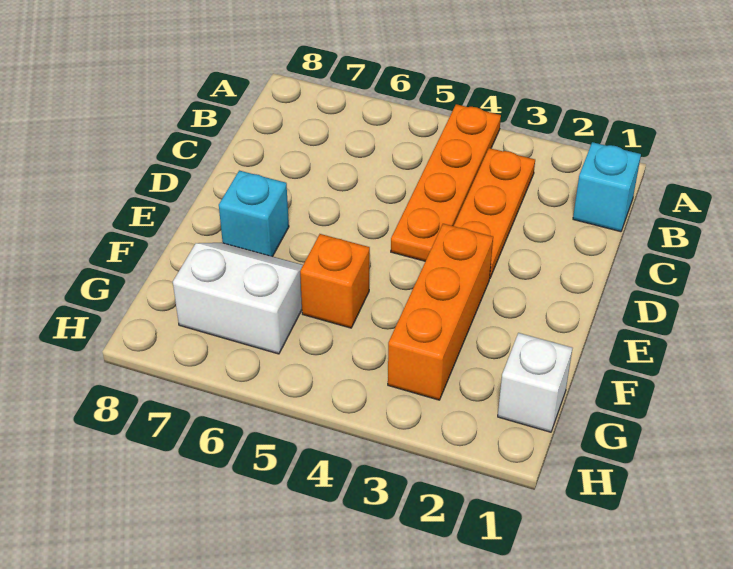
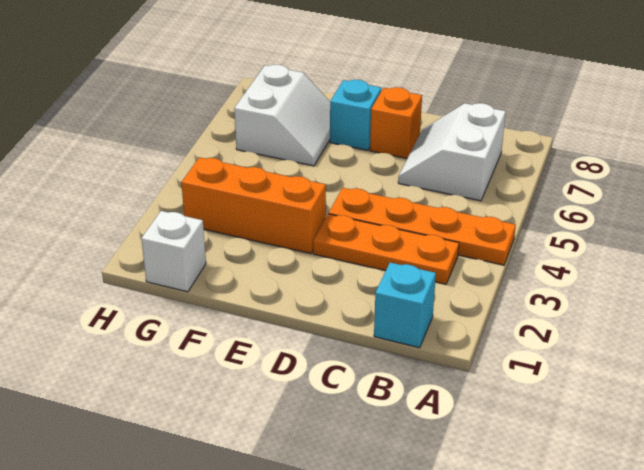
none -> white 2x2 slope [398,103,506,201]
orange 1x1 brick [300,234,370,328] -> orange 1x1 brick moved to [370,87,422,158]

